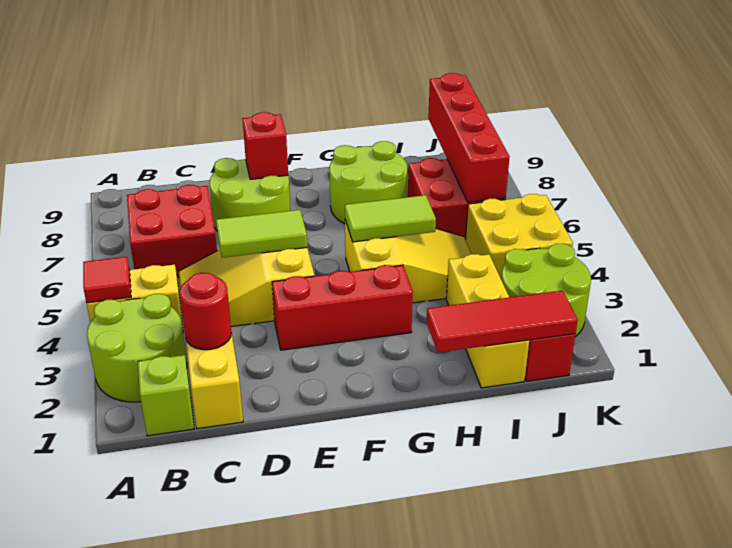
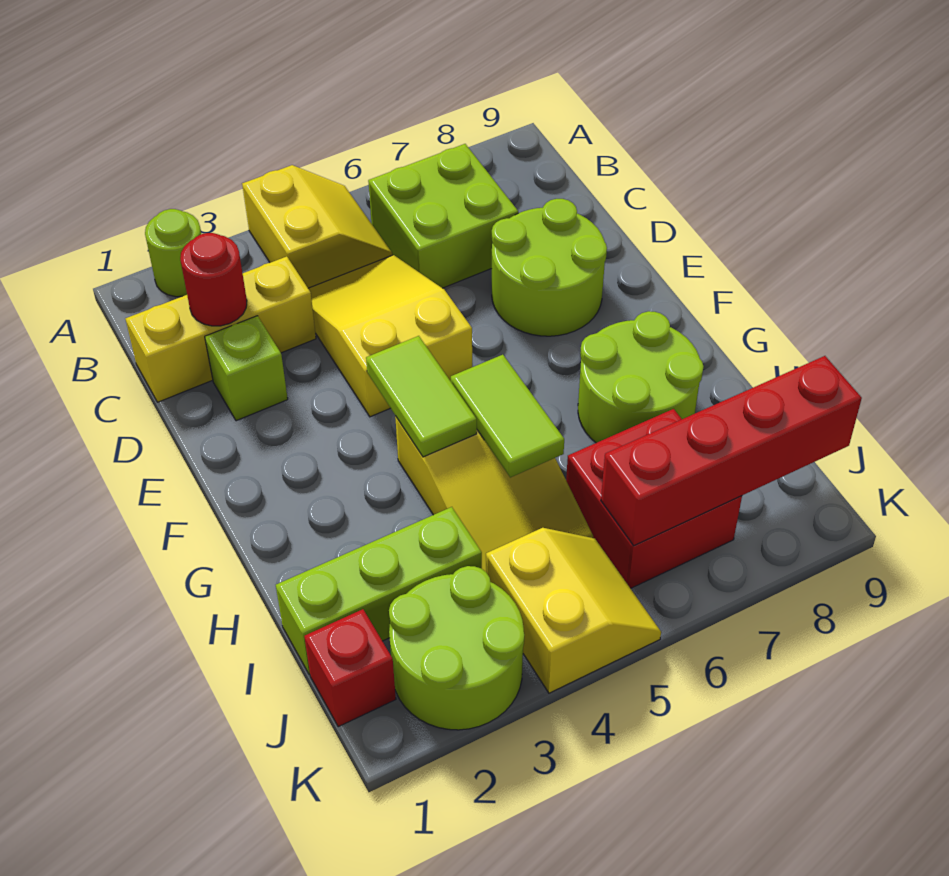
lime 2x2 round brick [87,294,187,402] -> lime 1x1 round brick [145,209,201,297]
red 1x1 tile [83,257,131,303] -> none
lime 1x1 brick [138,355,194,436] -> lime 1x1 brick moved to [205,316,288,421]
red 2x2 brick [127,185,217,278] -> lime 2x2 brick [368,144,518,288]
lime 1x2 tile [216,210,307,258] -> lime 1x2 tile moved to [366,336,477,457]
red 1x3 brick [272,265,413,350] -> none
red 1x1 brick [242,112,288,179] -> none
red 1x3 tile [427,291,578,352] -> none
yellow 1x3 brick [446,254,529,388] -> lime 1x3 brick [276,507,482,675]
yellow 2x2 brick [466,194,573,278] -> yellow 2x2 slope [486,528,661,693]

